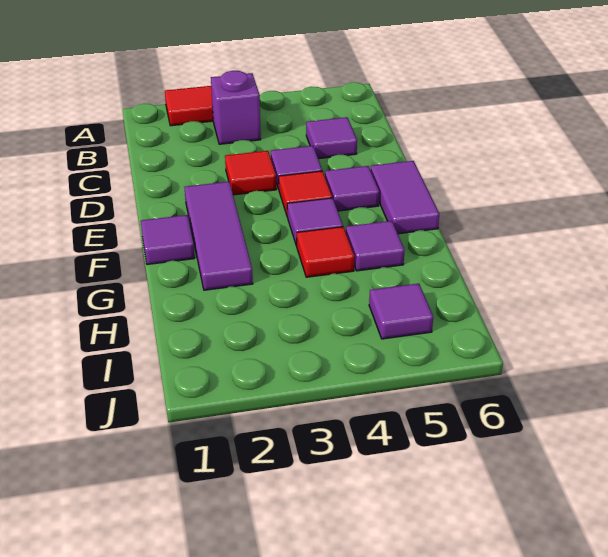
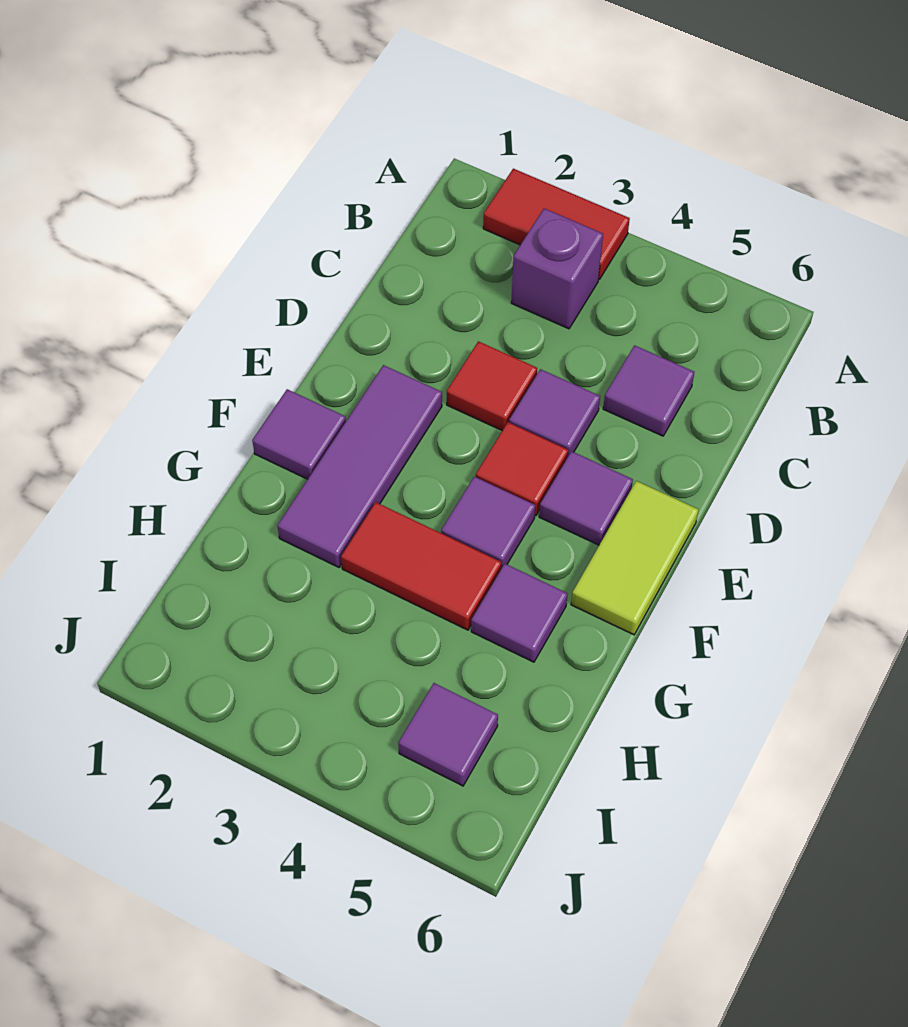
purple 1x2 tile [371,161,439,234] -> lime 1x2 tile [571,481,699,635]
red 1x1 tile [297,227,354,277] -> red 1x2 tile [341,502,501,630]

